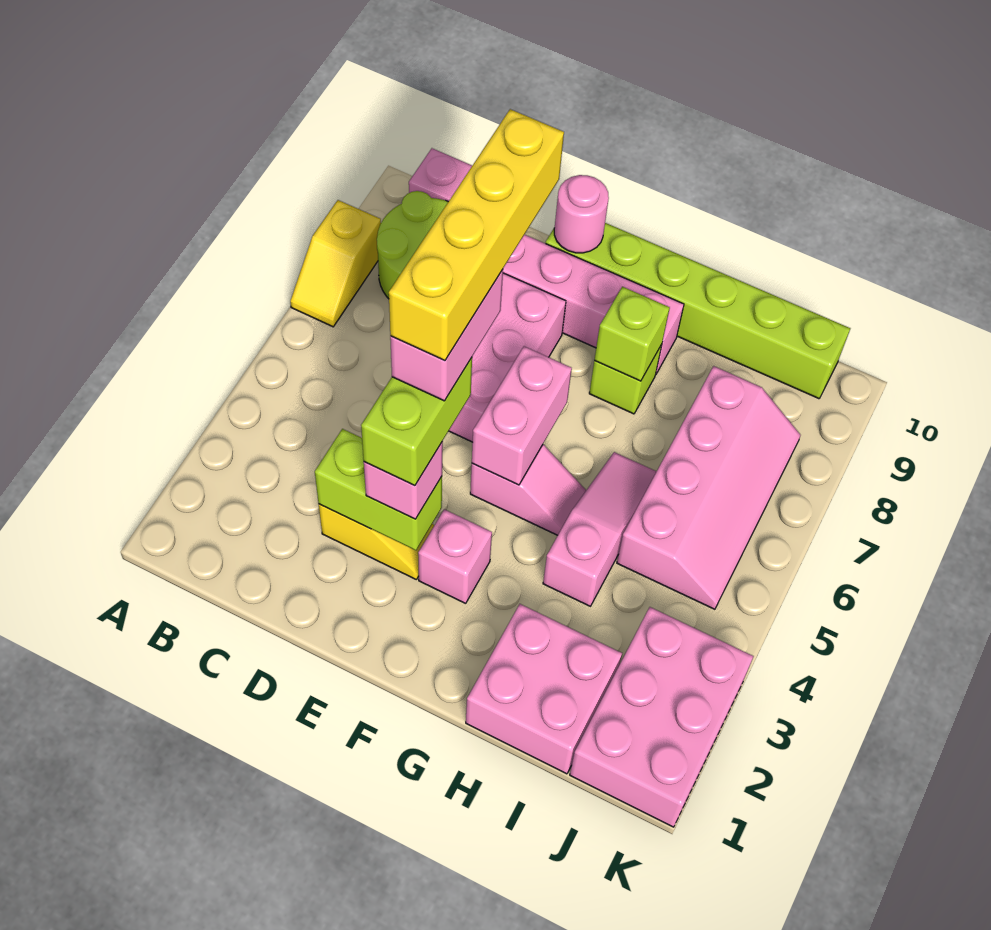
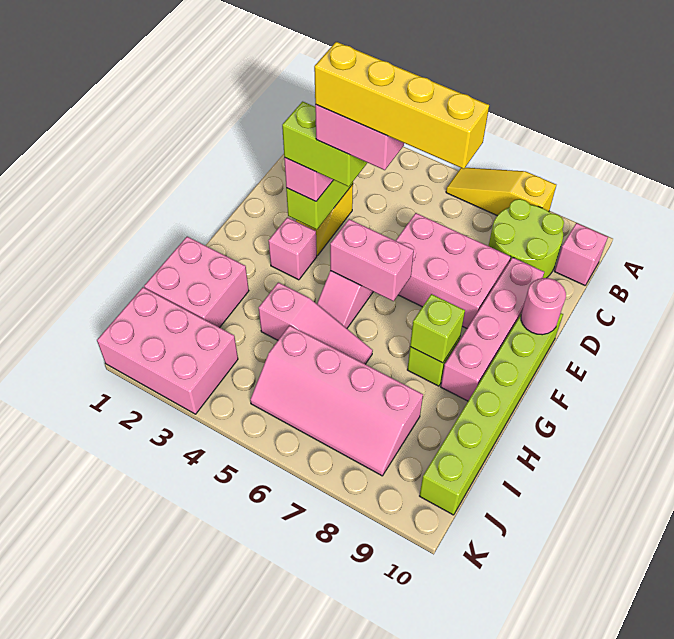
yellow 1x2 slope [290,200,381,327] -> yellow 1x3 slope [446,168,556,215]

